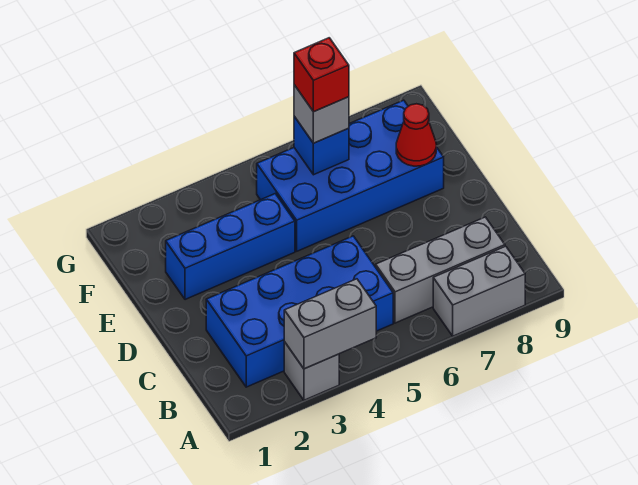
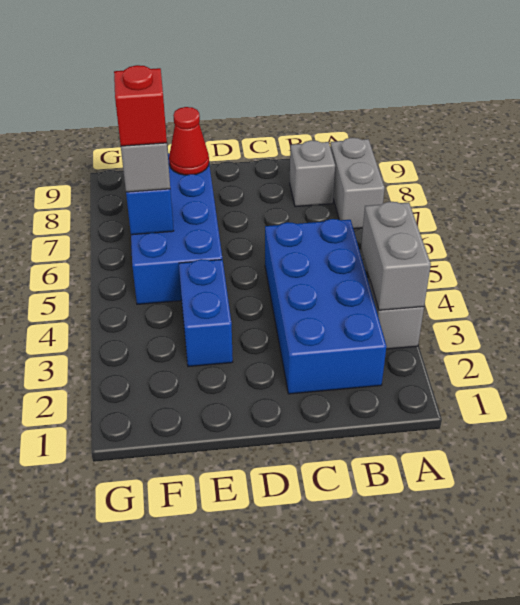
grey 1x3 brick [376,217,505,323] -> grey 1x1 brick [290,140,335,207]
blue 1x3 brick [166,194,295,300] -> blue 1x2 brick [179,259,233,367]

